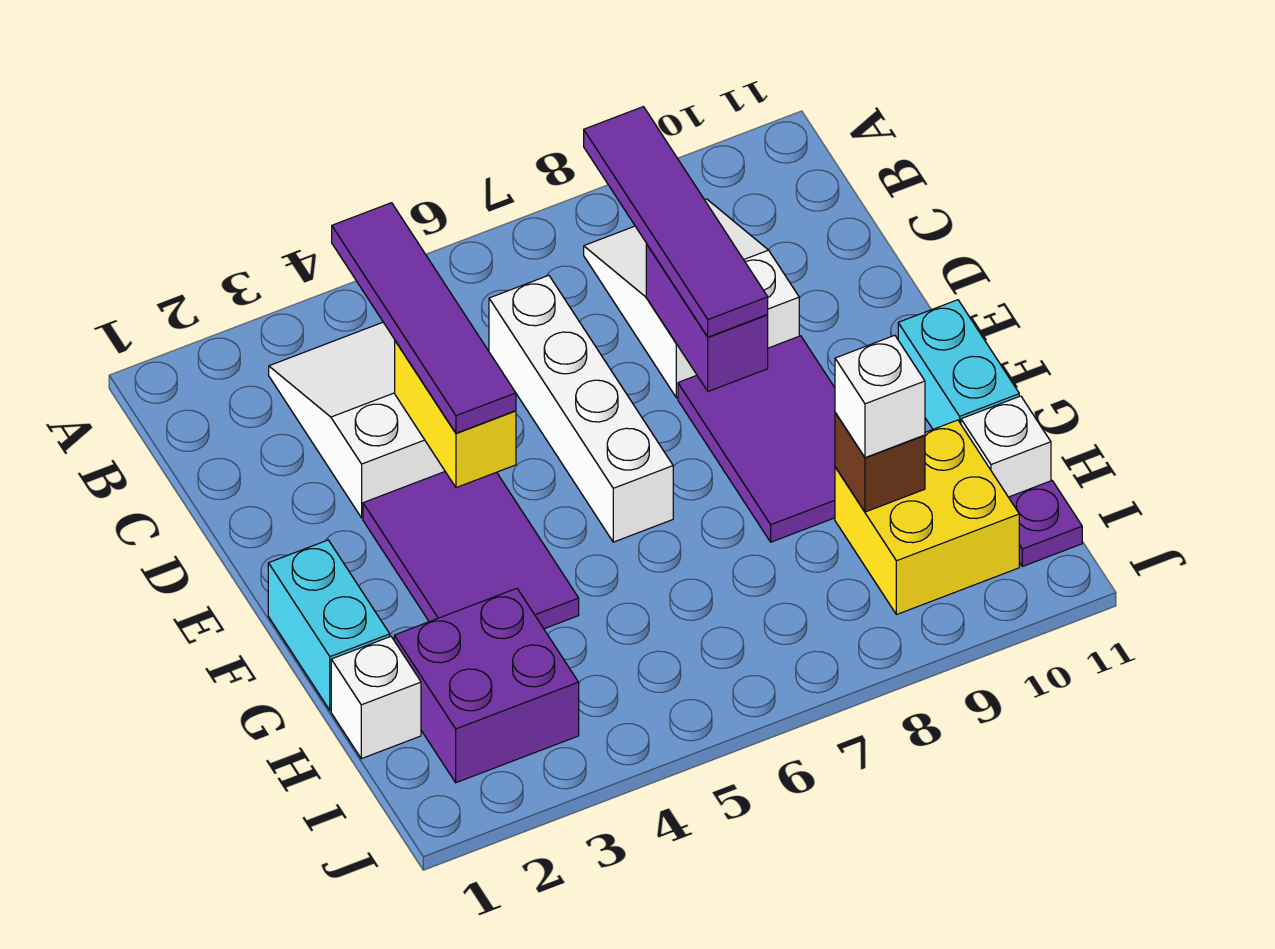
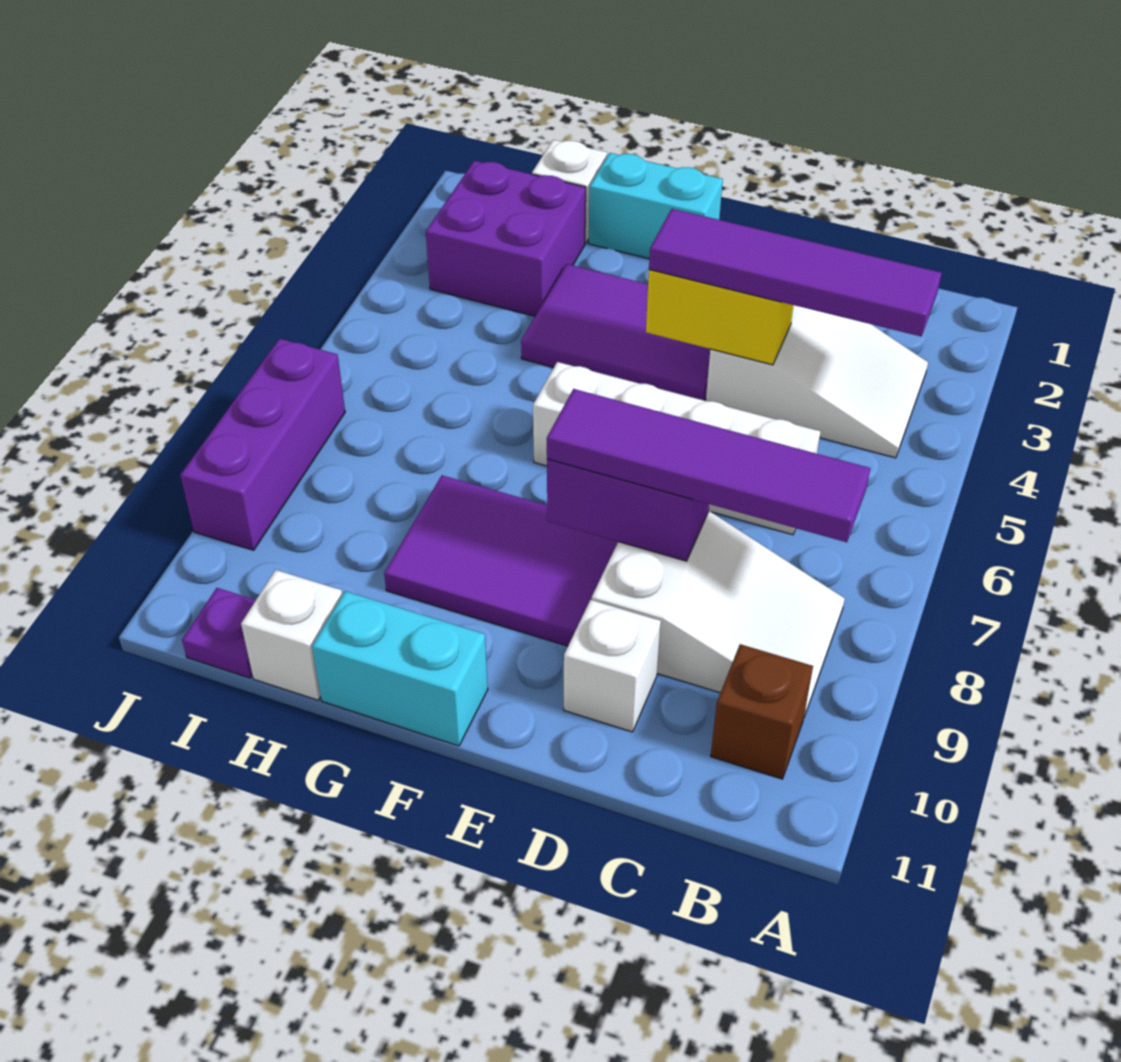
yellow 2x2 brick [835,420,1019,615] -> none
brown 1x1 brick [835,413,925,512] -> brown 1x1 brick moved to [711,644,813,779]
white 1x1 brick [835,335,925,458] -> white 1x1 brick moved to [564,600,661,732]
none -> purple 1x3 brick [180,339,345,550]

